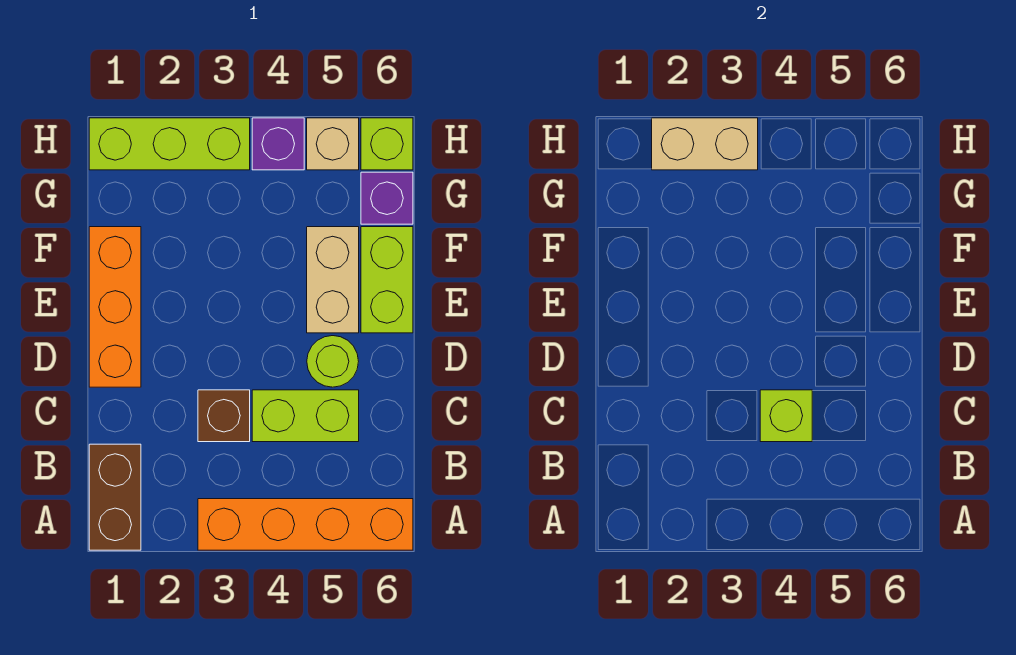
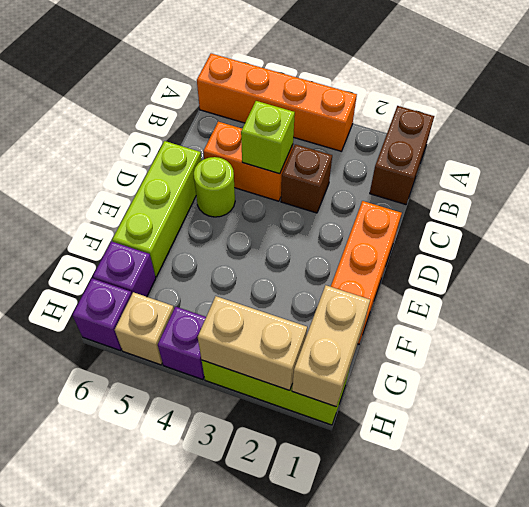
lime 1x2 brick [252,390,359,442] -> orange 1x2 brick [203,122,293,201]
tan 1x2 brick [307,227,359,333] -> tan 1x2 brick moved to [292,285,370,407]
lime 1x2 brick [361,227,413,333] -> lime 1x3 brick [112,141,202,277]
lime 1x1 brick [361,118,413,170] -> purple 1x1 brick [72,278,132,350]

